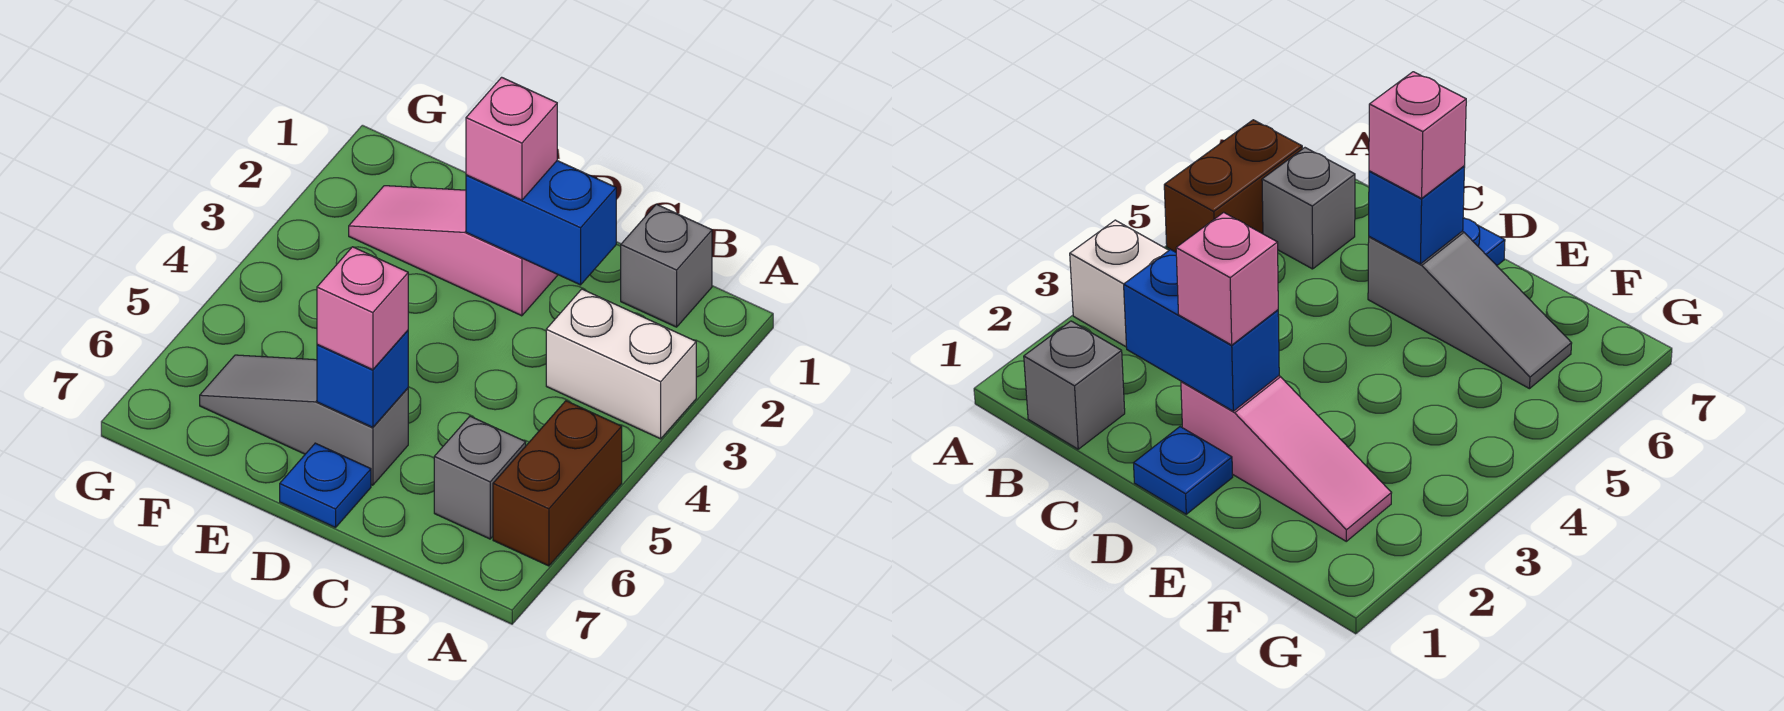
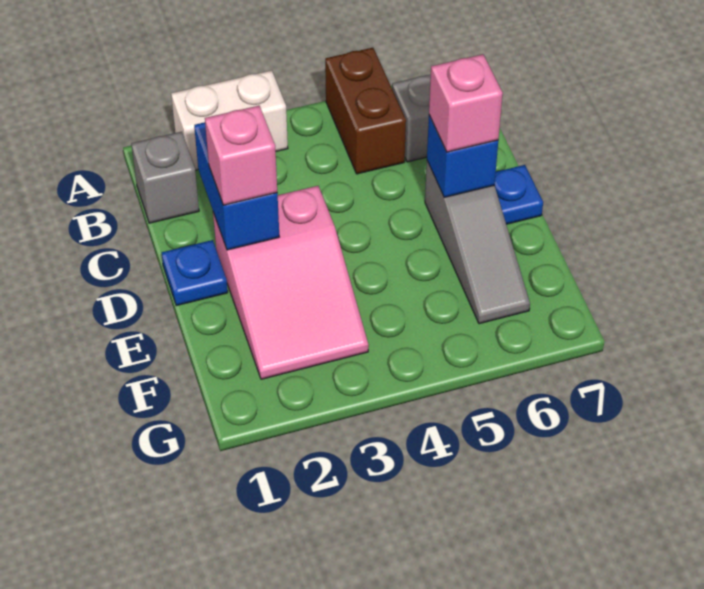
white 1x2 brick [546,289,696,439] -> white 1x2 brick turned to [171,70,288,170]
brown 1x2 brick [493,401,622,566] -> brown 1x2 brick turned to [325,48,406,174]
pink 1x3 slope [349,186,557,316] -> pink 2x3 slope [213,186,369,379]

